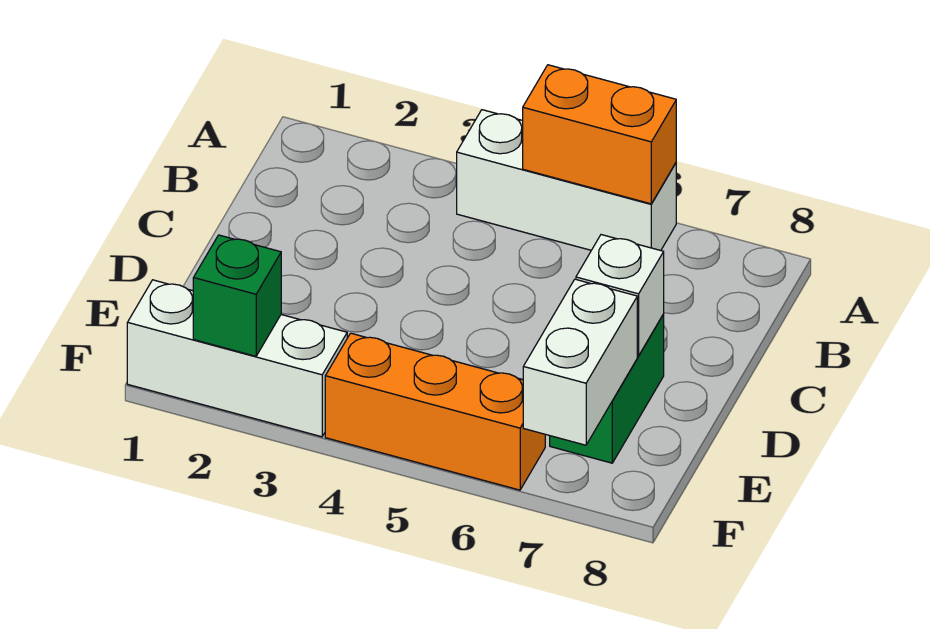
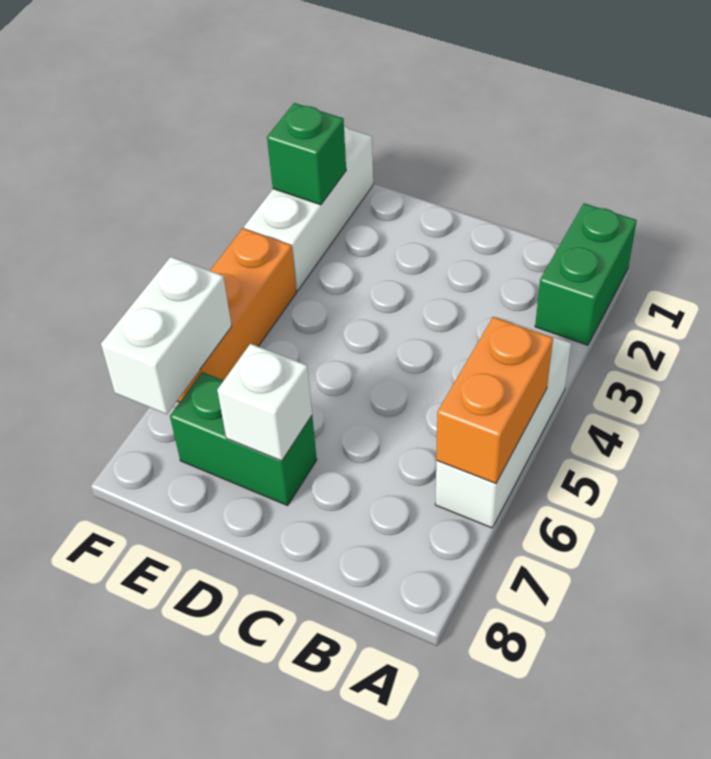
none -> green 1x2 brick [535,203,637,345]
white 1x2 brick [523,279,637,445] -> white 1x2 brick turned to [101,257,232,414]

